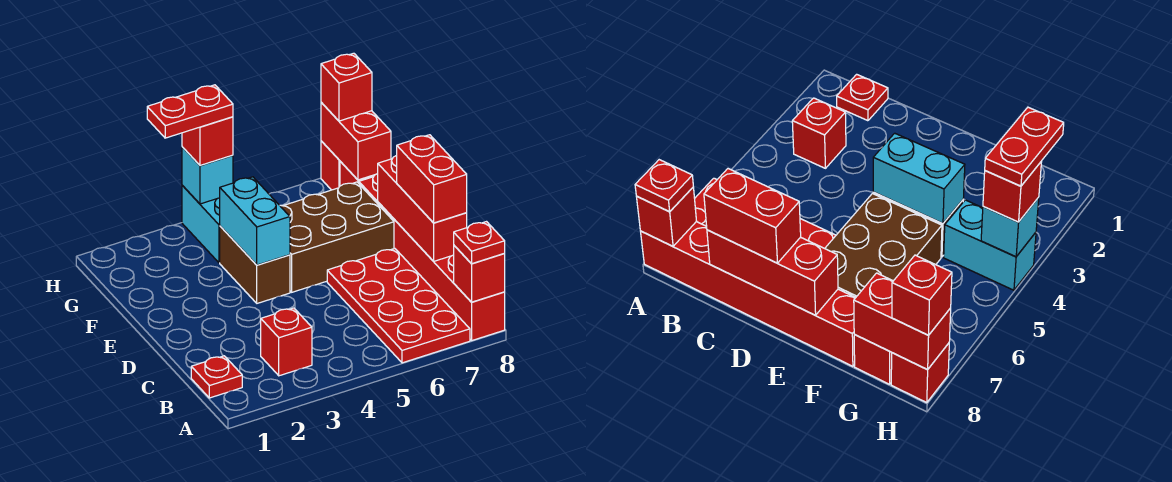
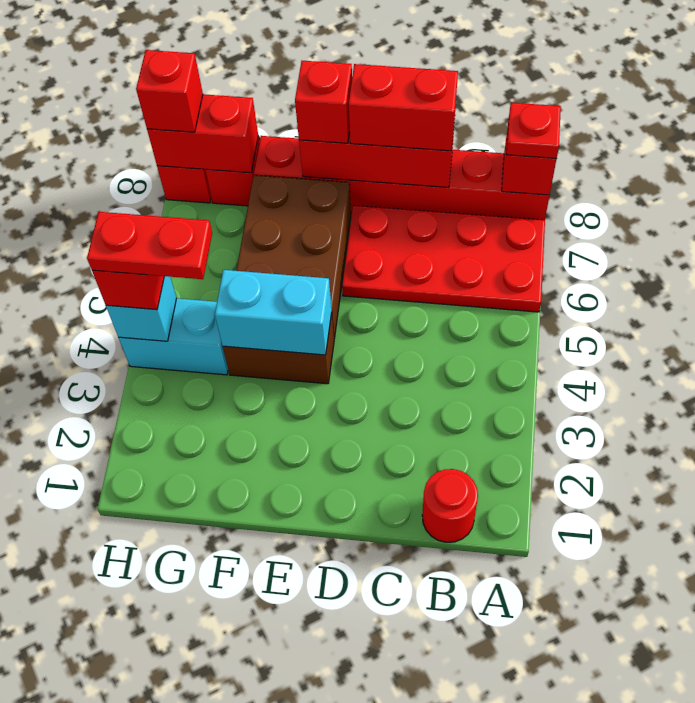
red 1x1 plate [191,356,242,398] -> red 1x1 round brick [422,469,478,542]
red 1x1 brick [261,308,312,376] -> red 1x1 brick moved to [295,61,352,143]
red 1x2 plate [147,85,233,138] -> red 1x2 plate turned to [87,212,212,279]

